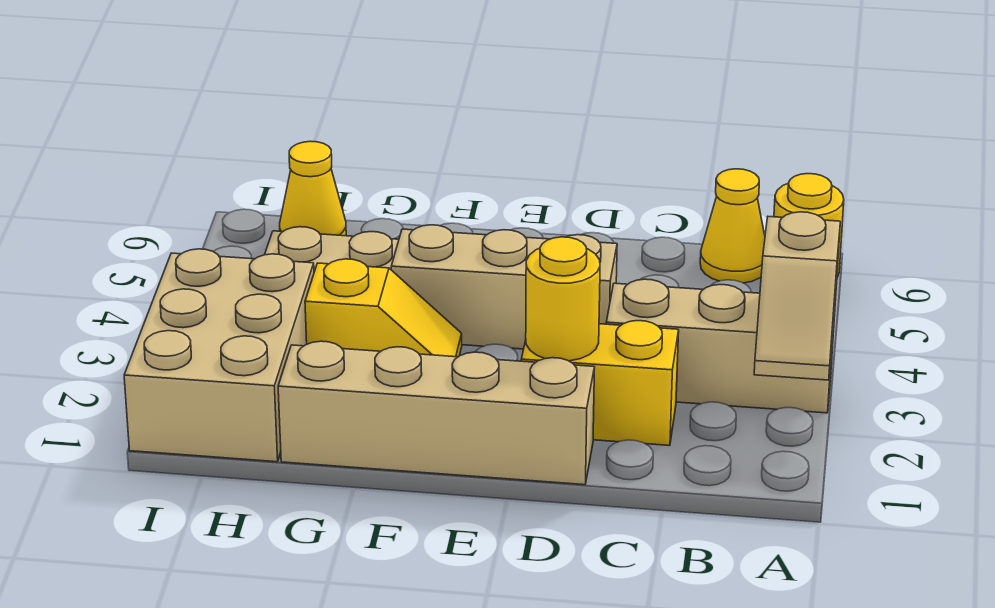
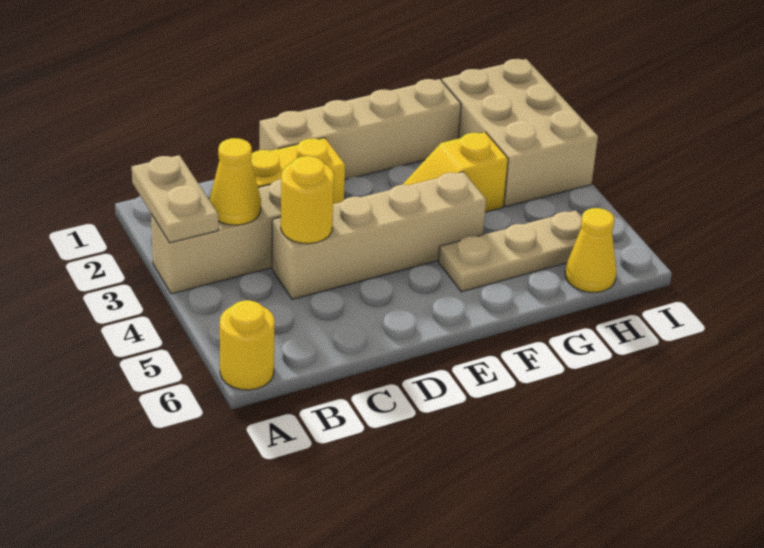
tan 1x2 slope [754,212,840,380] -> tan 1x2 plate [132,155,218,243]
yellow 1x1 cone [700,169,765,283] -> yellow 1x1 cone moved to [210,138,261,225]
yellow 1x1 round brick [526,237,600,361] -> yellow 1x1 round brick moved to [281,156,334,244]
tan 1x3 brick [391,225,617,349] -> tan 1x4 brick [272,172,486,299]

